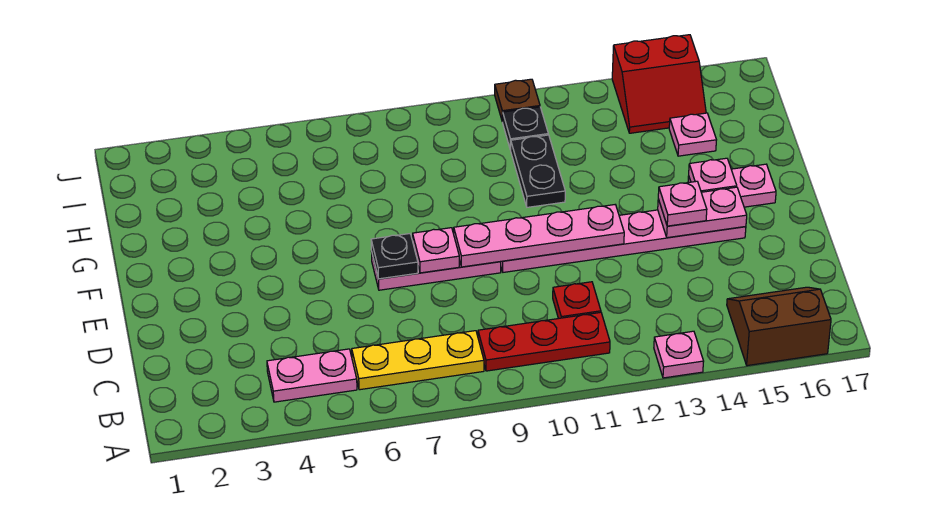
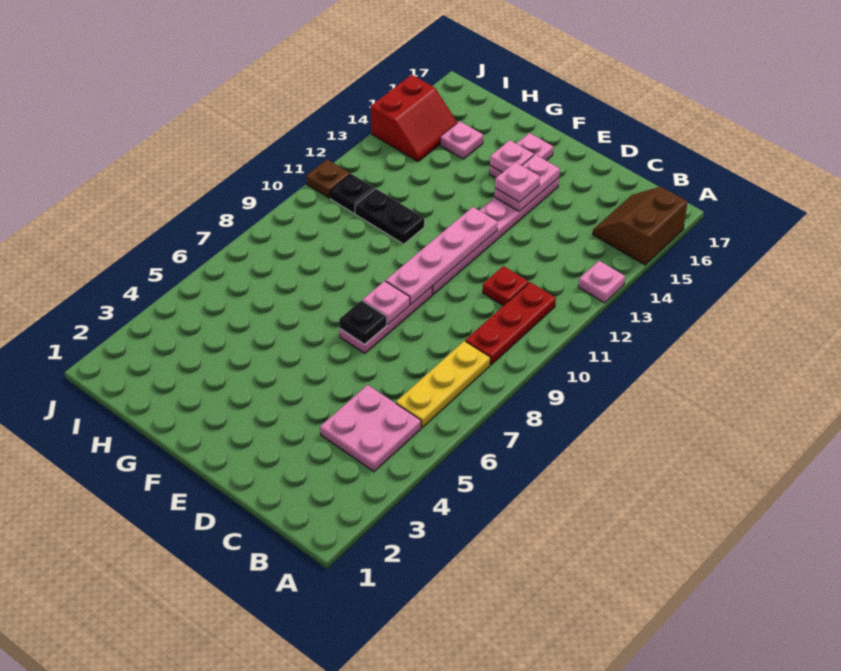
pink 1x2 plate [267,349,357,402] -> pink 2x2 plate [320,385,421,472]

